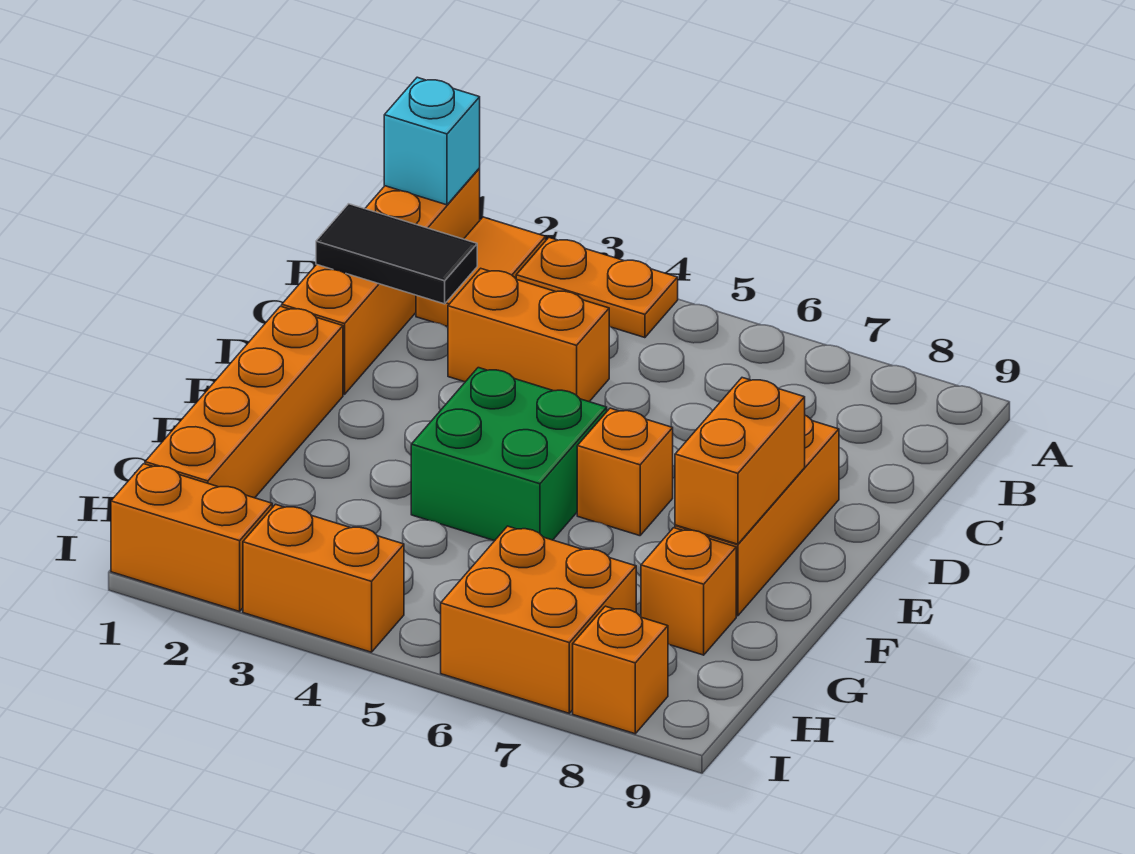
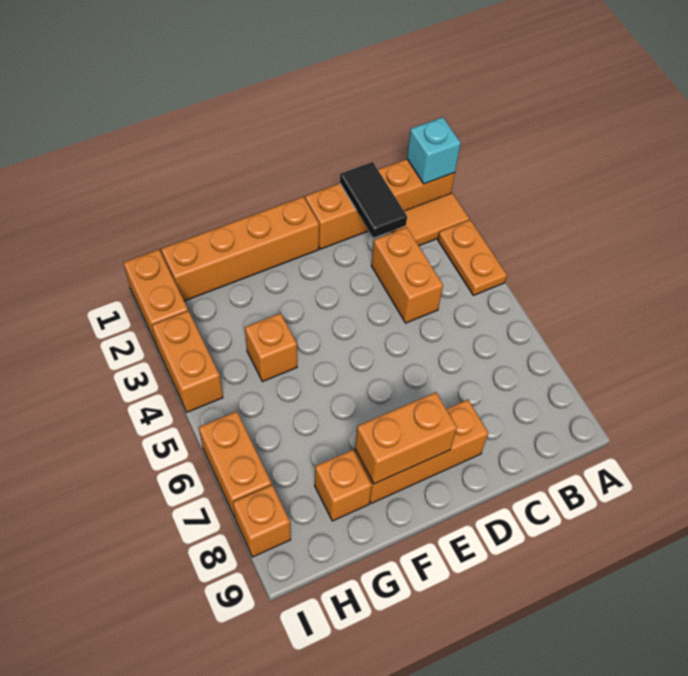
green 2x2 brick [411,368,607,541] -> none
orange 1x1 brick [577,408,673,536] -> orange 1x1 brick moved to [245,313,297,382]
orange 2x2 brick [441,526,636,713] -> orange 1x2 brick [199,411,272,518]

